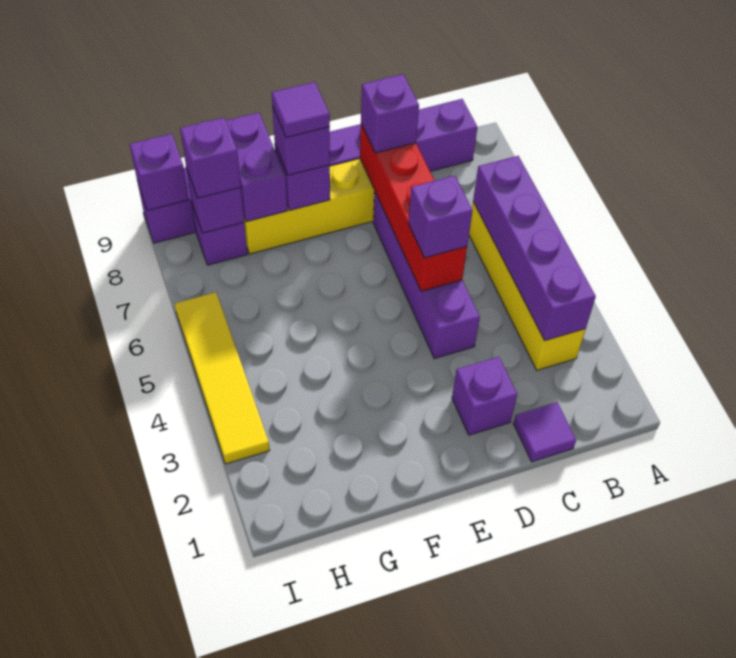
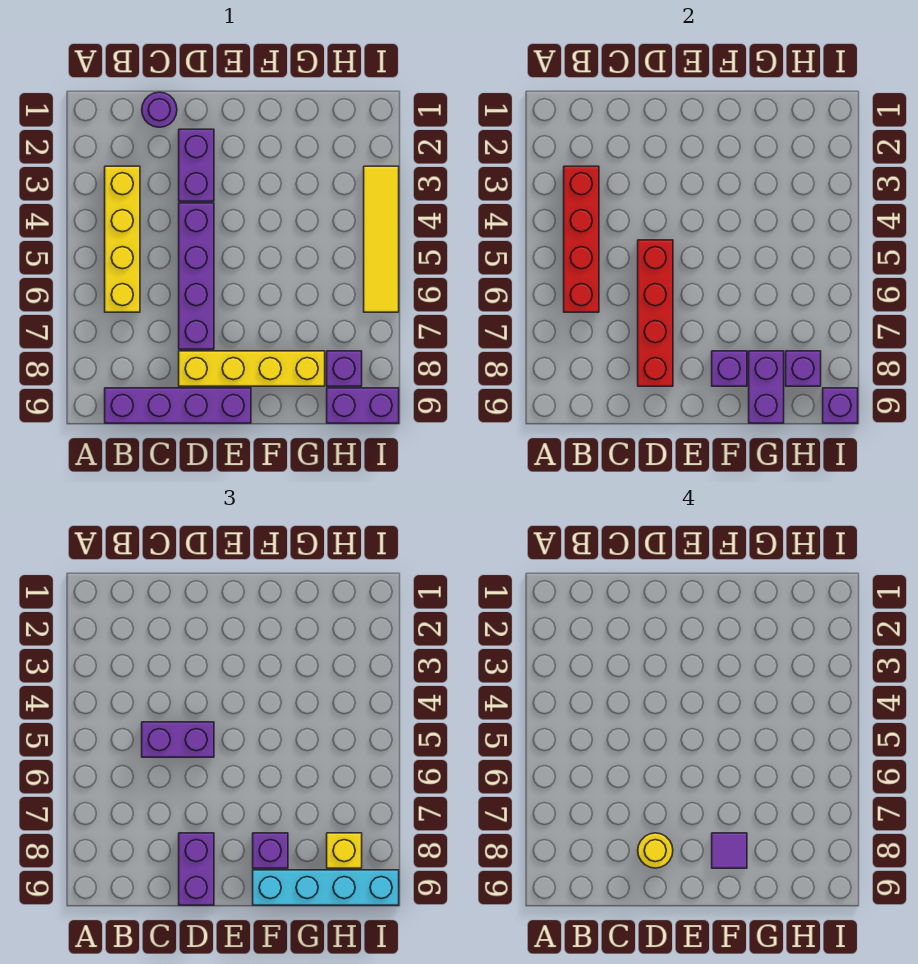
purple 1x4 brick [473,156,596,341] -> red 1x4 brick [564,166,599,312]
purple 1x1 tile [513,402,576,462] -> purple 1x1 round brick [142,92,177,127]
purple 1x1 brick [452,357,517,435] -> purple 1x2 brick [179,129,214,201]
purple 1x1 brick [408,176,473,258] -> purple 1x2 brick [142,722,214,757]
purple 1x1 brick [361,74,419,153] -> purple 1x2 brick [179,833,214,905]
none -> yellow 1x1 round brick [638,833,673,868]
none -> cyan 1x4 brick [253,870,399,905]
purple 1x1 brick [180,118,241,198] -> yellow 1x1 brick [327,833,362,868]

